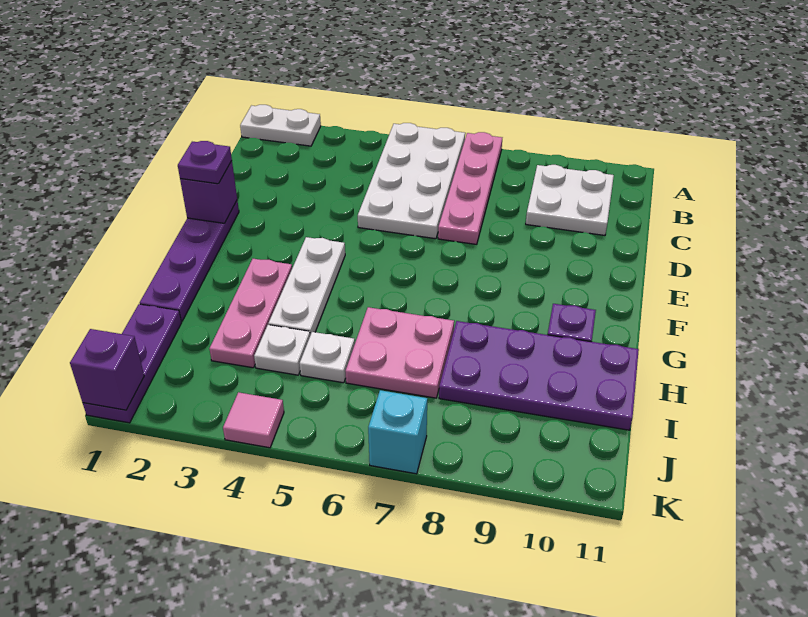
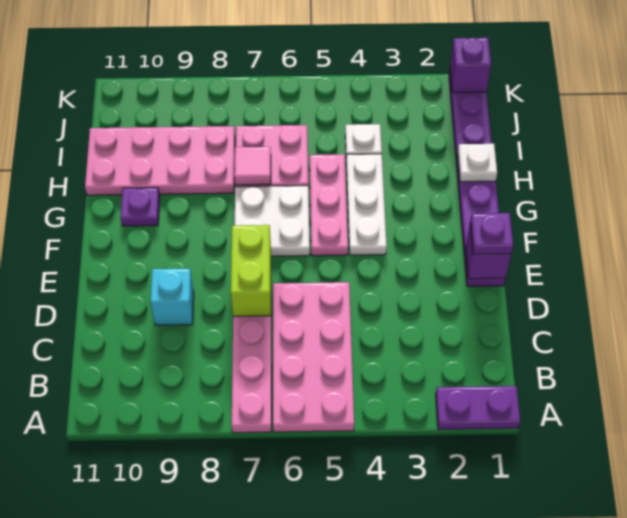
white 1x2 plate [240,105,321,146] -> purple 1x2 plate [436,386,520,430]
white 2x4 plate [358,123,465,239] -> pink 2x4 plate [273,282,354,432]
white 2x2 plate [526,165,614,235] -> white 2x2 plate moved to [235,186,310,256]
none -> lime 1x2 brick [231,225,271,316]
pink 1x3 plate [209,259,292,368] -> pink 1x3 plate moved to [310,154,348,256]
purple 2x4 plate [439,321,639,430] -> pink 2x4 plate [85,126,235,195]
white 1x1 plate [300,332,355,383] -> white 1x1 plate moved to [457,144,497,182]
pink 1x1 tile [223,392,284,448] -> pink 1x1 tile moved to [234,147,271,185]
cyan 1x1 brick [368,390,427,474] -> cyan 1x1 brick moved to [151,269,194,325]

